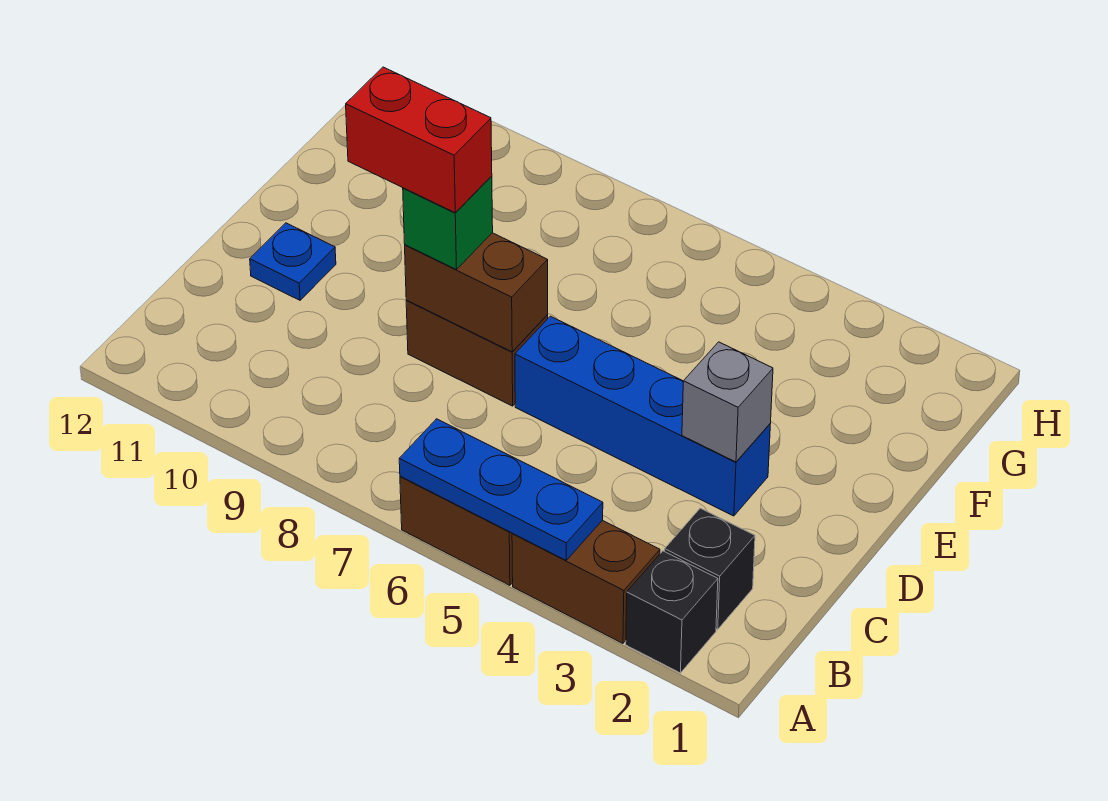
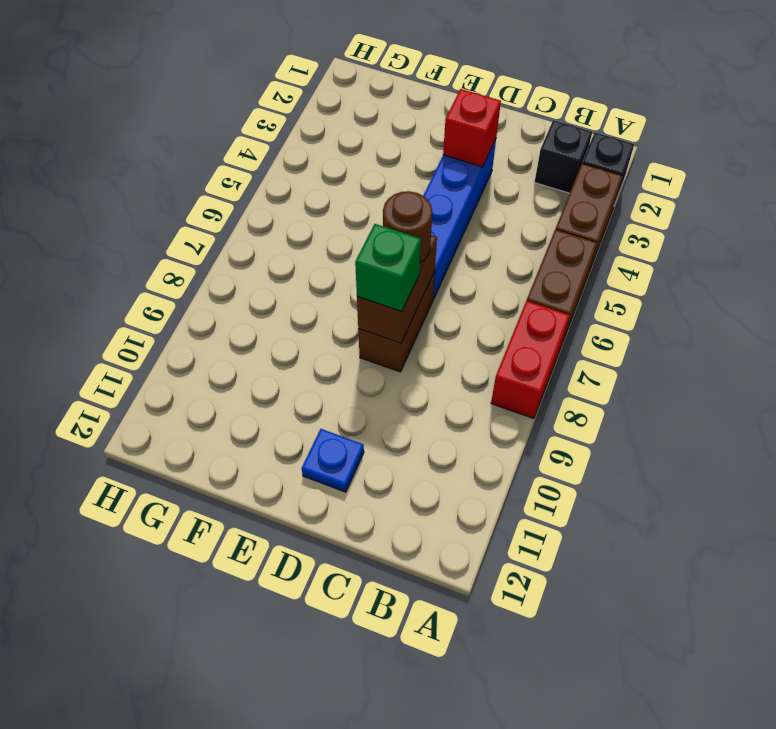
blue 1x3 plate [399,419,603,560] -> none
grey 1x1 brick [682,342,773,462] -> red 1x1 brick [443,89,501,167]
none -> brown 1x1 round brick [383,191,432,263]
red 1x2 brick [346,67,492,213] -> red 1x2 brick moved to [491,301,570,418]

